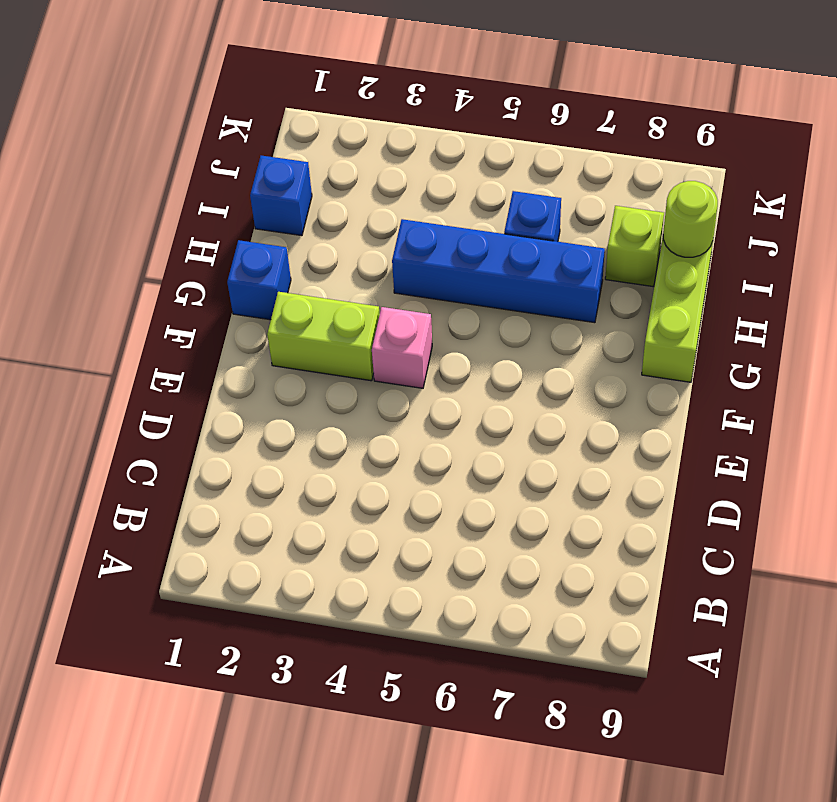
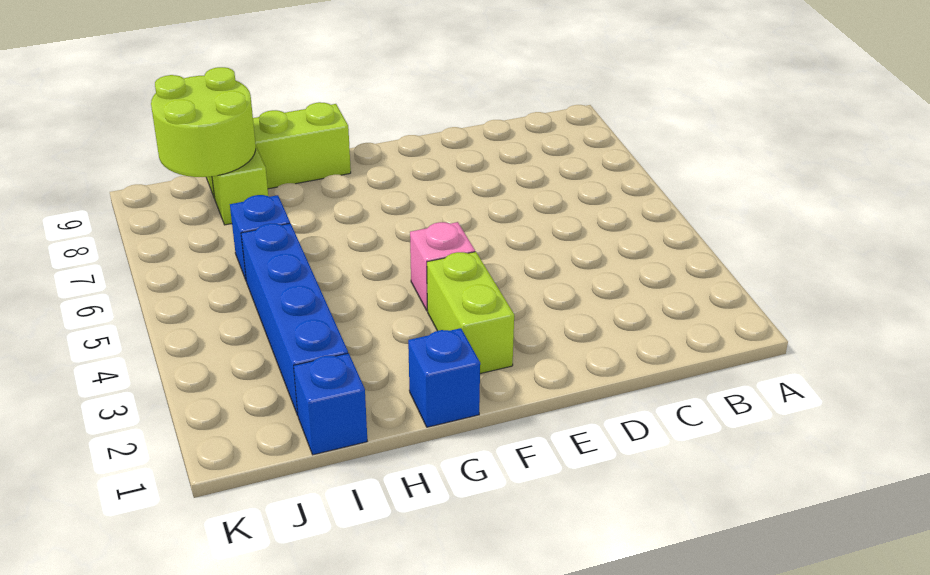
blue 1x4 brick [392,219,605,323] -> blue 1x4 brick moved to [241,223,348,415]
lime 1x1 round brick [663,181,718,257] -> lime 2x2 round brick [151,67,256,177]

